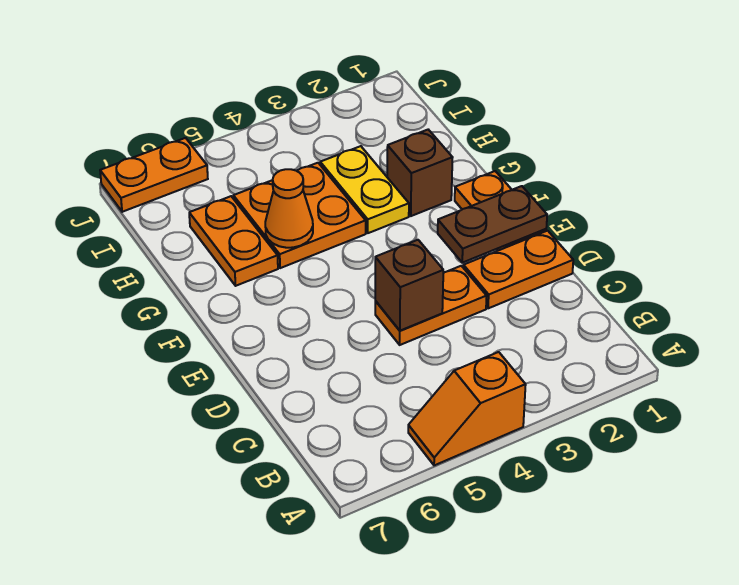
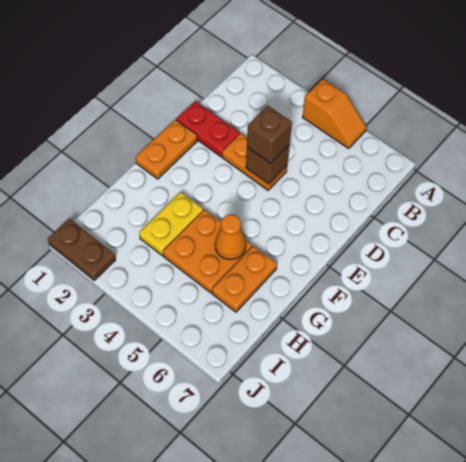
orange 1x2 plate [463,231,573,308] -> red 1x2 plate [176,101,240,157]
brown 1x2 plate [438,186,547,263] -> brown 1x2 plate moved to [48,219,116,280]
brown 1x1 brick [387,130,453,216] -> brown 1x1 brick moved to [247,106,292,163]
orange 1x2 plate [100,138,208,212] -> none

